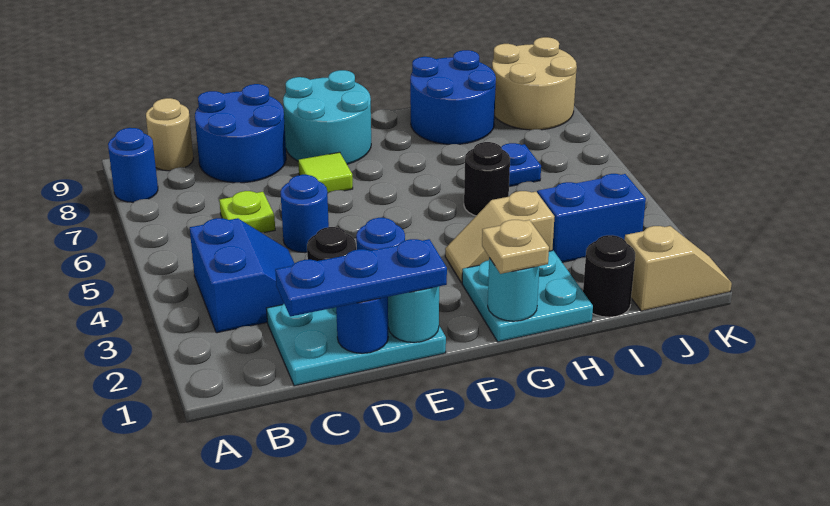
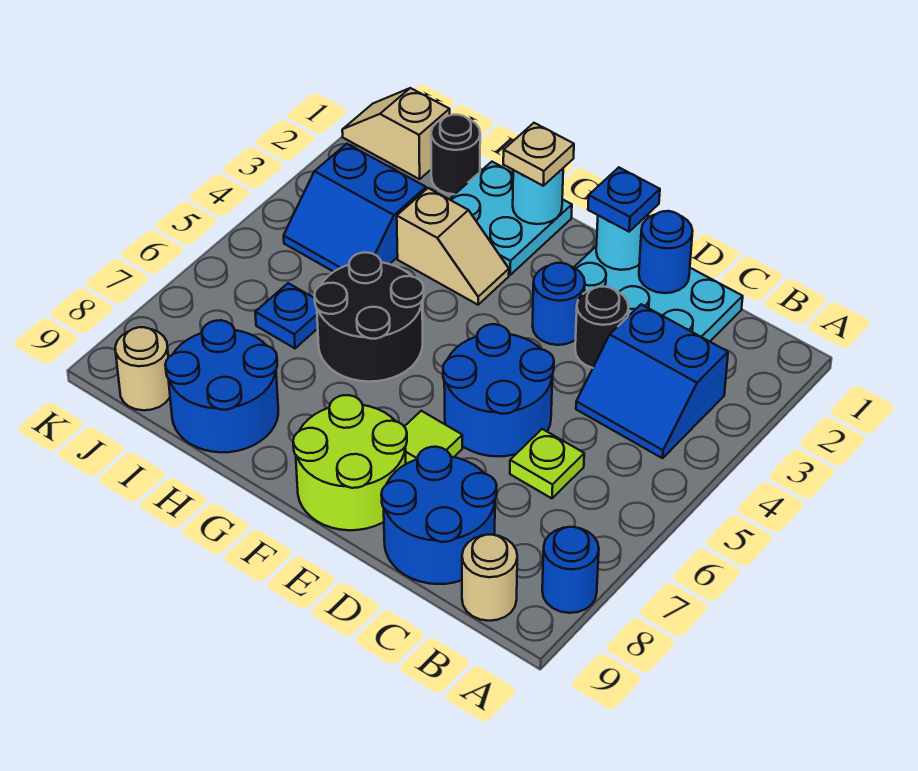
blue 2x2 slope [190,218,295,333] -> blue 2x2 slope turned to [576,304,728,458]
blue 1x3 plate [275,239,447,317] -> blue 1x1 plate [588,168,660,232]
blue 1x1 round brick [281,175,329,253] -> blue 2x2 round brick [443,324,554,456]
cyan 2x2 round brick [283,70,371,164] -> lime 2x2 round brick [293,395,407,530]
black 1x1 round brick [464,142,510,216] -> black 2x2 round brick [315,253,424,382]
tan 2x2 round brick [492,37,577,130] -> tan 1x1 round brick [115,327,170,410]

